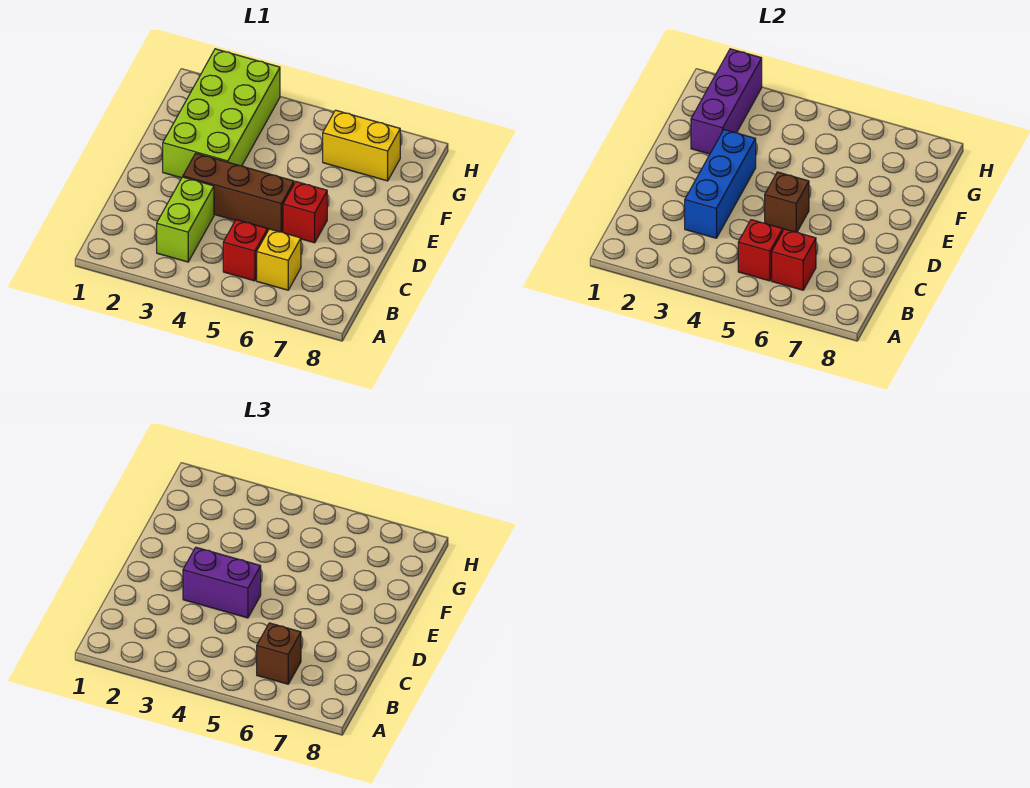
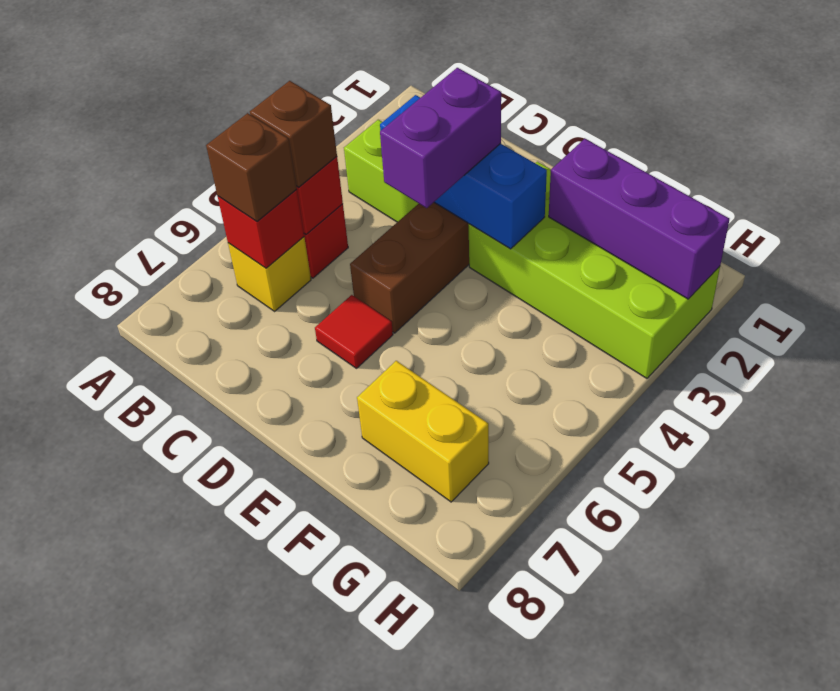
brown 1x1 brick [765,172,809,232] -> brown 1x1 brick moved to [250,81,337,187]
red 1x1 brick [283,182,327,243] -> red 1x1 tile [315,295,393,368]
yellow 1x2 brick [323,110,400,181] -> yellow 1x2 brick turned to [357,361,489,502]

